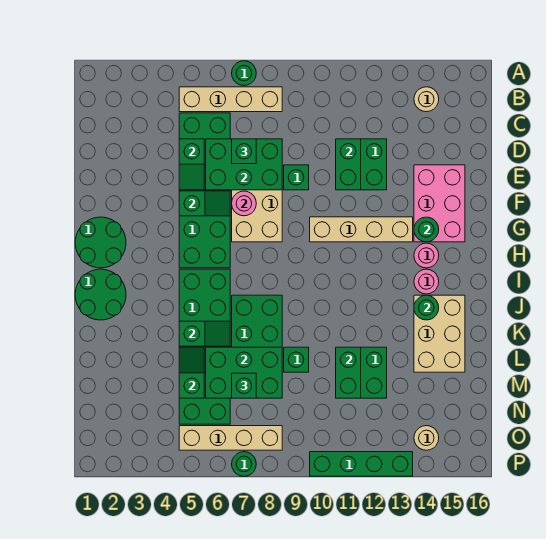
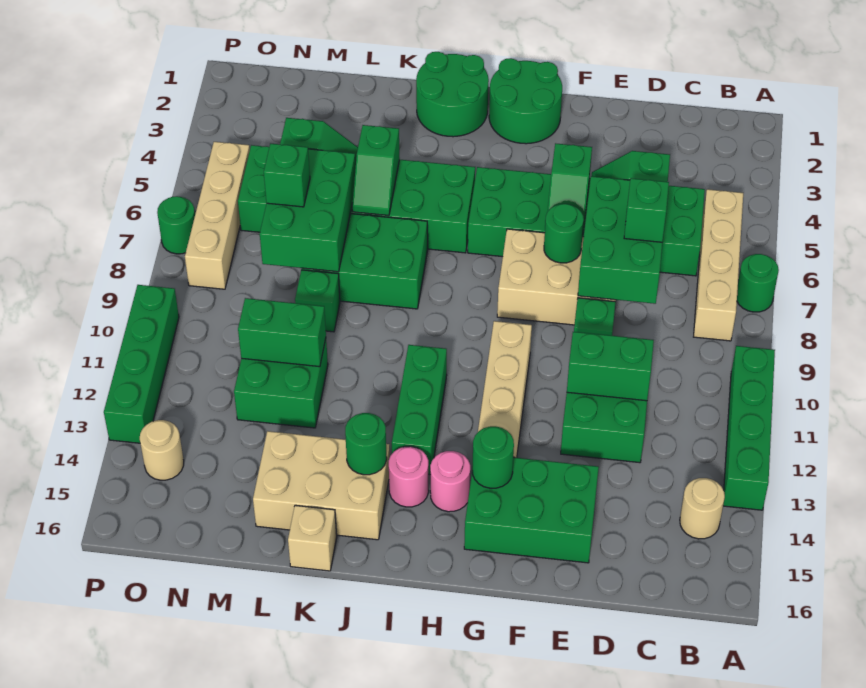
none -> green 1x4 brick [723,346,775,510]
pink 2x3 brick [414,165,465,242] -> green 2x3 brick [464,457,599,563]
pink 1x1 round brick [232,191,256,216] -> green 1x1 round brick [544,204,584,263]
none -> green 1x3 brick [392,345,447,475]
none -> tan 1x1 brick [288,505,337,571]

